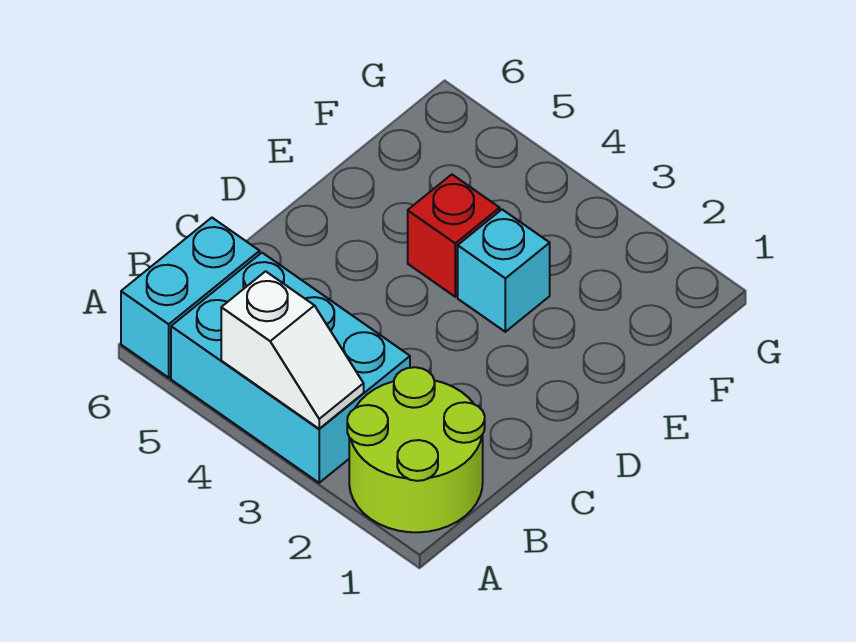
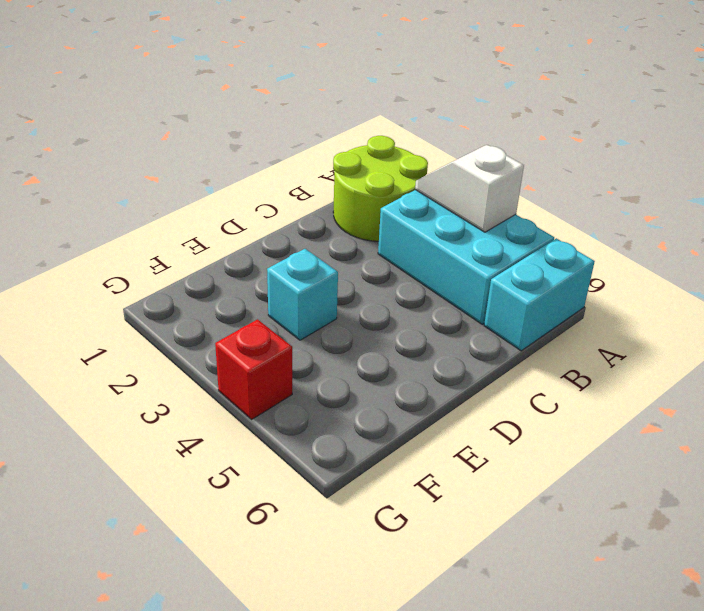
red 1x1 brick [408,175,500,297] -> red 1x1 brick moved to [215,319,292,419]

